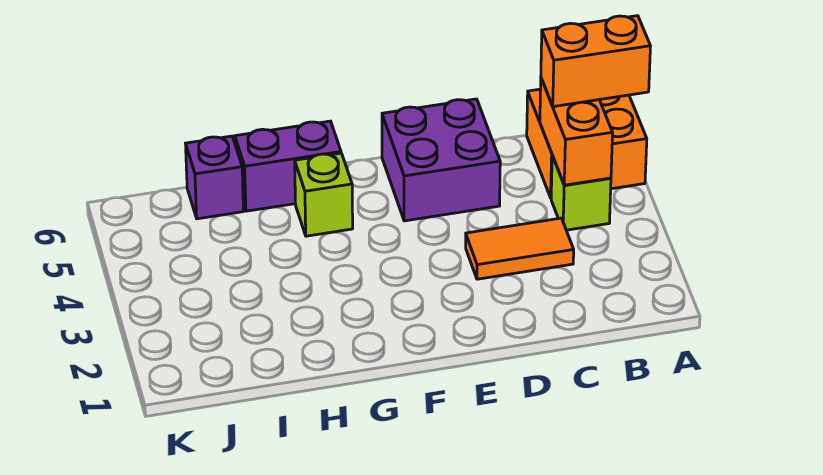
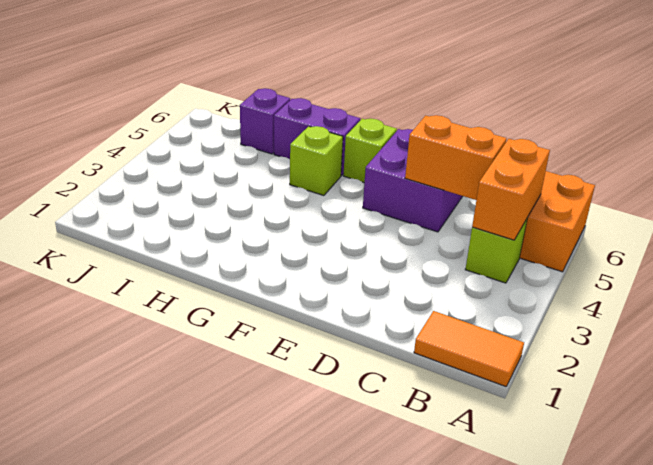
orange 1x2 brick [541,16,650,107] -> orange 1x2 brick moved to [405,115,506,200]
orange 1x2 tile [466,218,574,279] -> orange 1x2 tile moved to [414,311,524,387]
none -> lime 1x1 brick [343,119,397,183]

